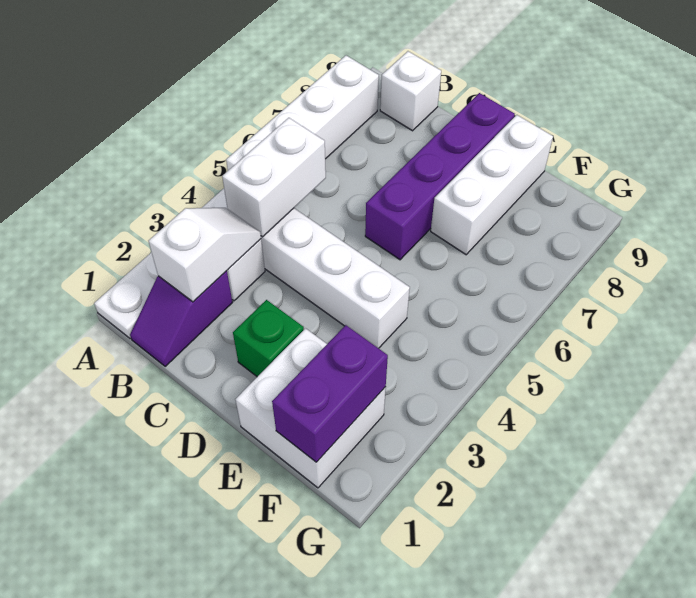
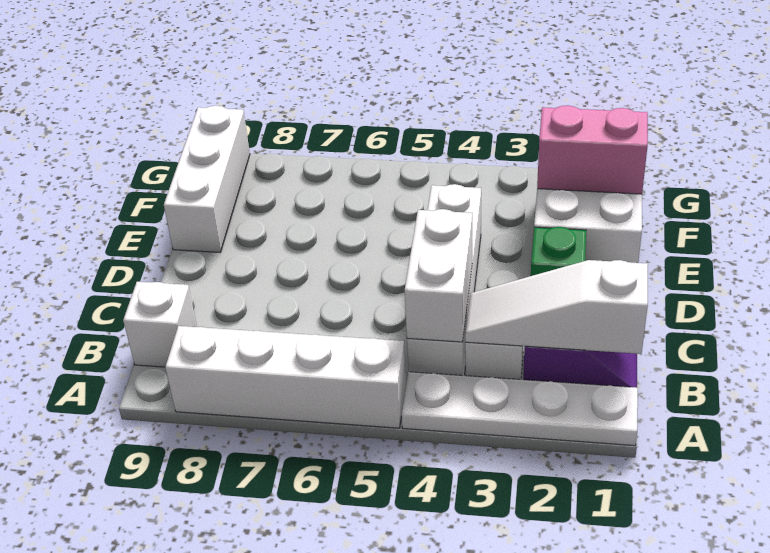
white 1x2 slope [149,208,261,302] -> white 1x3 slope [465,260,648,354]
white 1x2 brick [222,118,326,237] -> white 1x2 brick turned to [405,209,472,342]
purple 1x4 brick [365,93,515,260] -> none
white 1x3 brick [431,115,553,255] -> white 1x3 brick turned to [164,106,250,252]
purple 1x2 brick [272,325,388,462] -> pink 1x2 brick [537,105,648,194]

